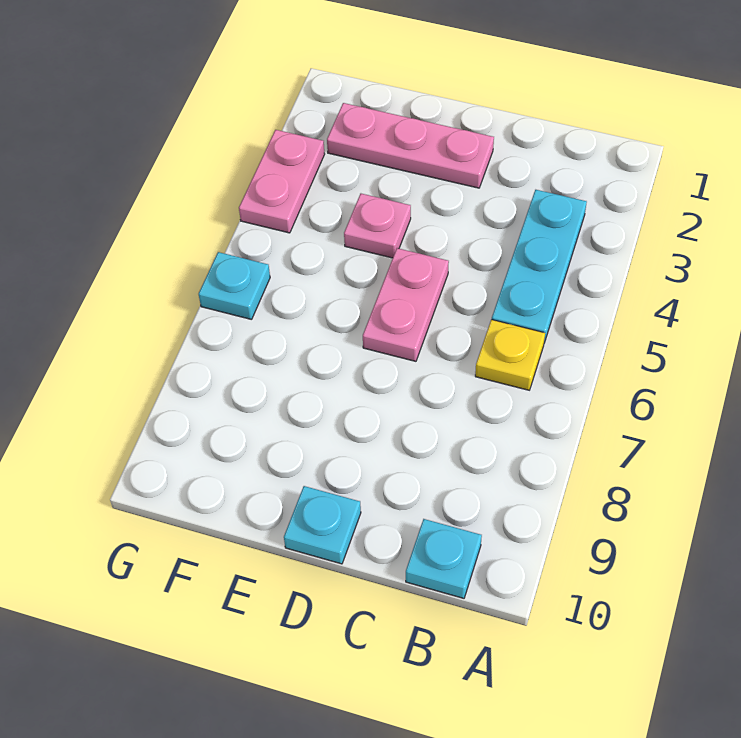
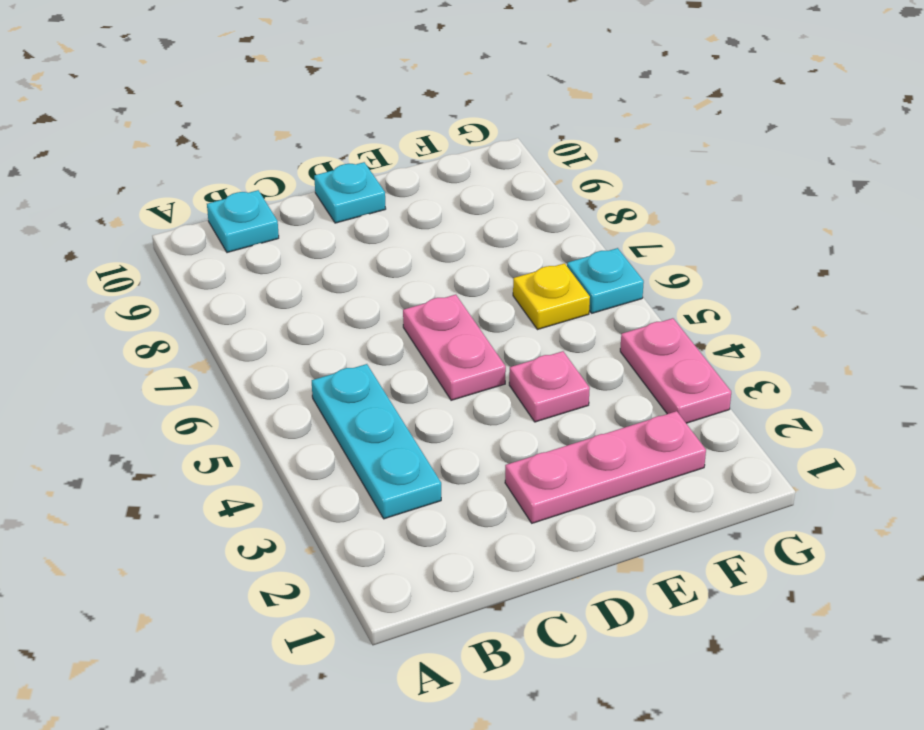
yellow 1x1 plate [475,320,545,390] -> yellow 1x1 plate moved to [513,263,590,330]

